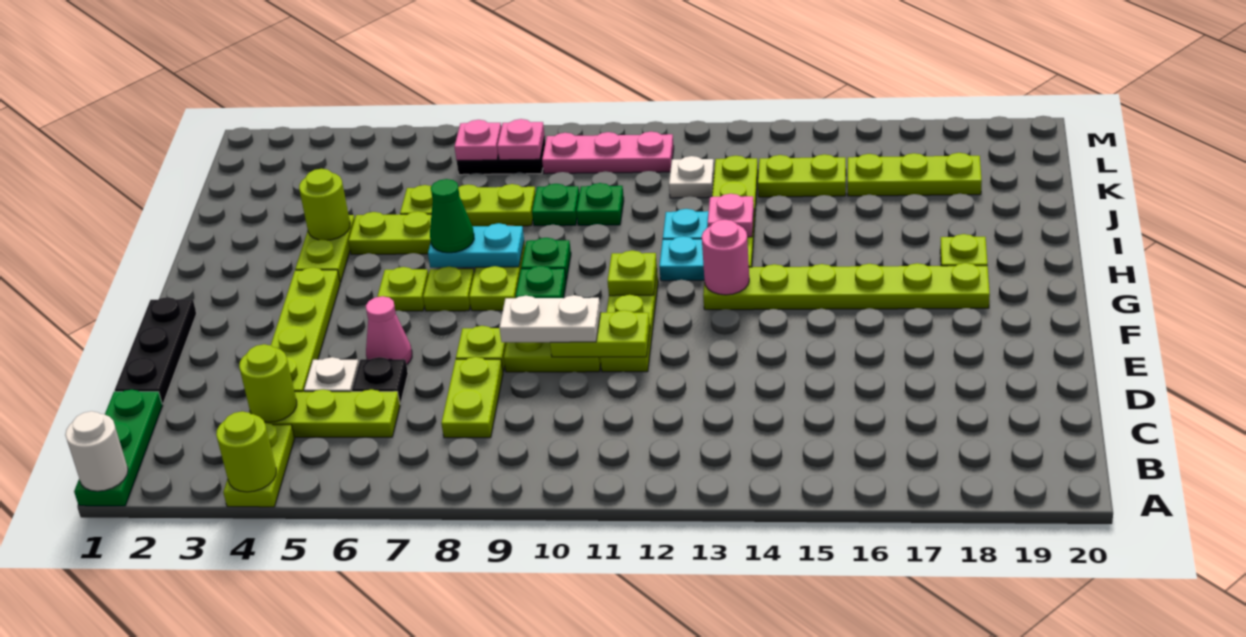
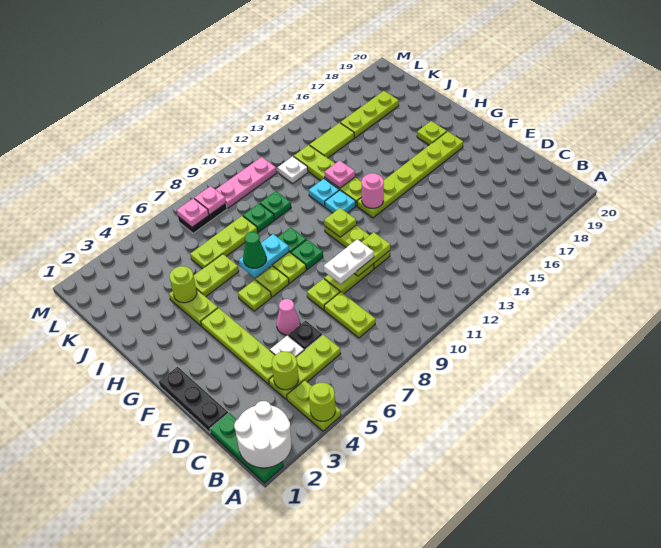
white 1x1 round brick [65,411,128,491] -> white 2x2 round brick [234,401,292,468]
lime 1x2 plate [758,154,846,197] -> lime 1x2 tile [310,123,354,158]

